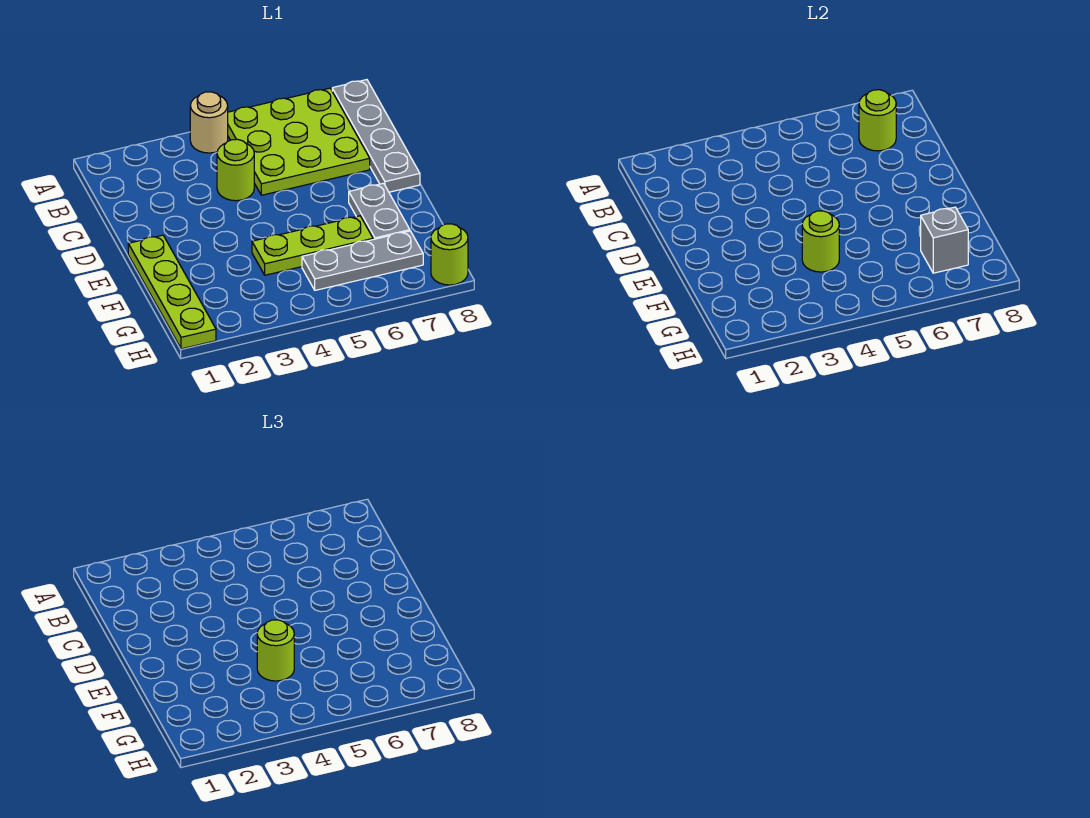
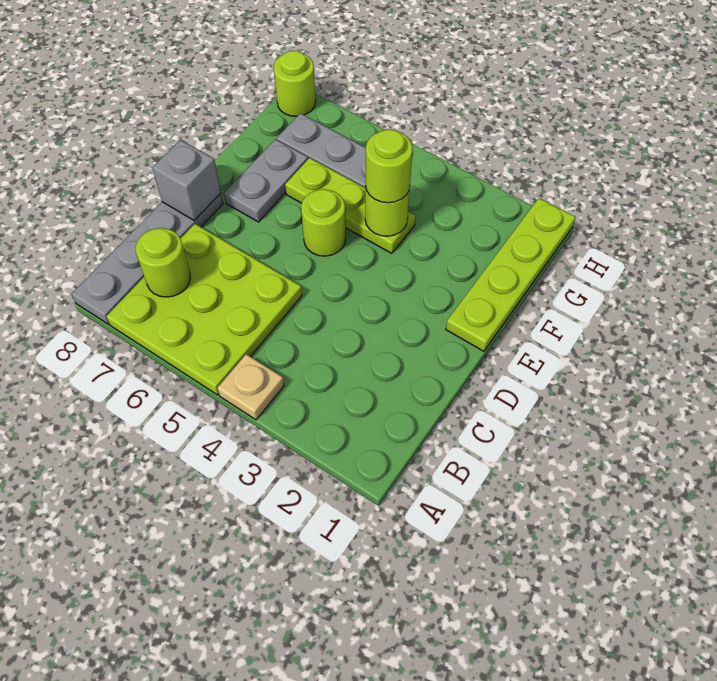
tan 1x1 round brick [190,92,228,153] -> tan 1x1 plate [217,354,284,420]
lime 1x1 round brick [217,139,254,201] -> lime 1x1 round brick moved to [301,189,346,256]
grey 1x1 brick [921,207,968,273] -> grey 1x1 brick moved to [152,140,221,221]

